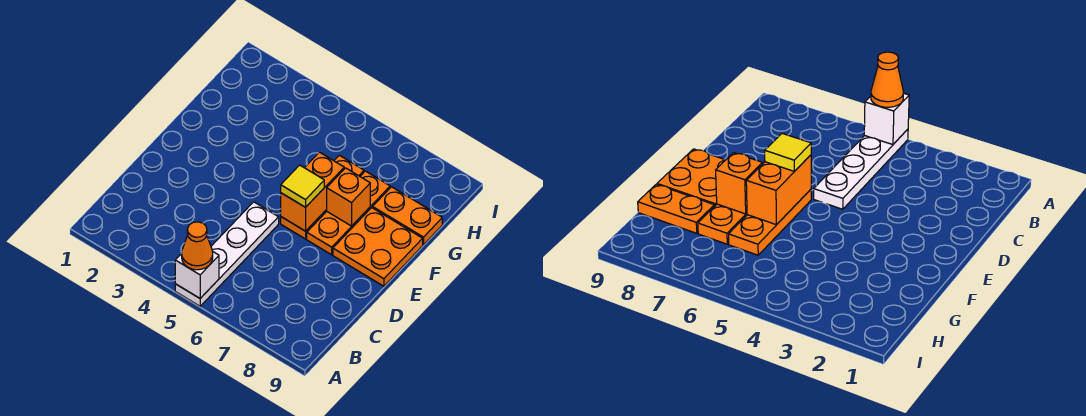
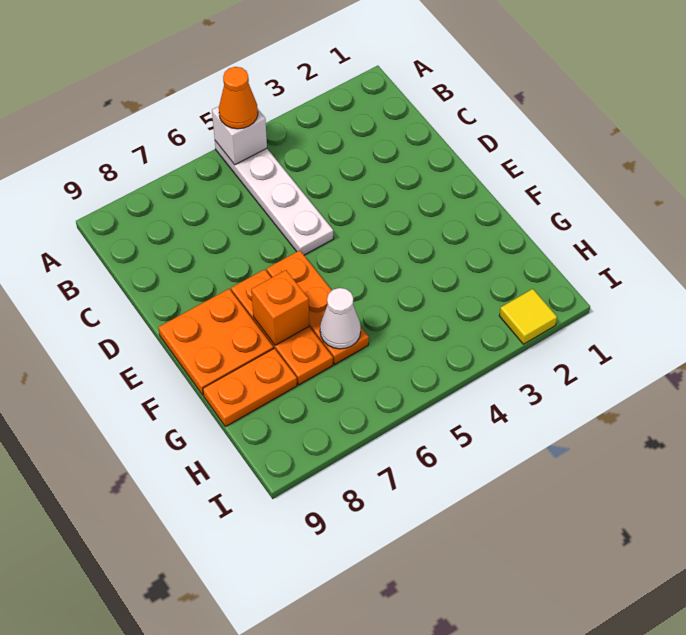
orange 1x2 brick [281,152,344,231] -> none
yellow 1x1 tile [281,165,324,207] -> yellow 1x1 tile moved to [499,289,557,344]
none -> white 1x1 cone [320,288,361,349]

